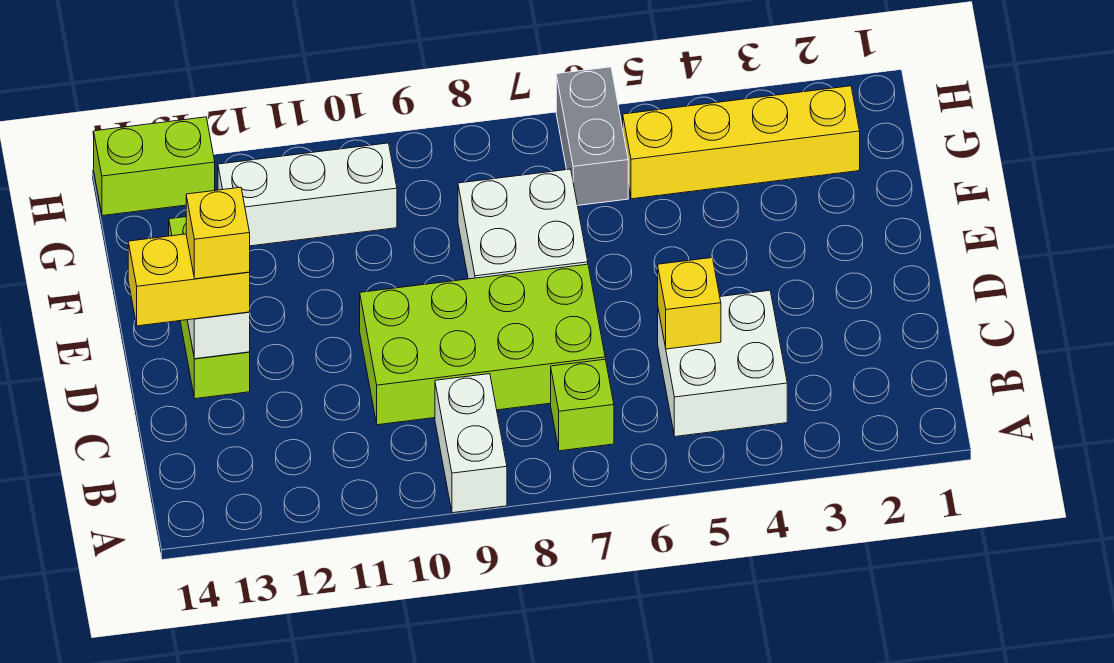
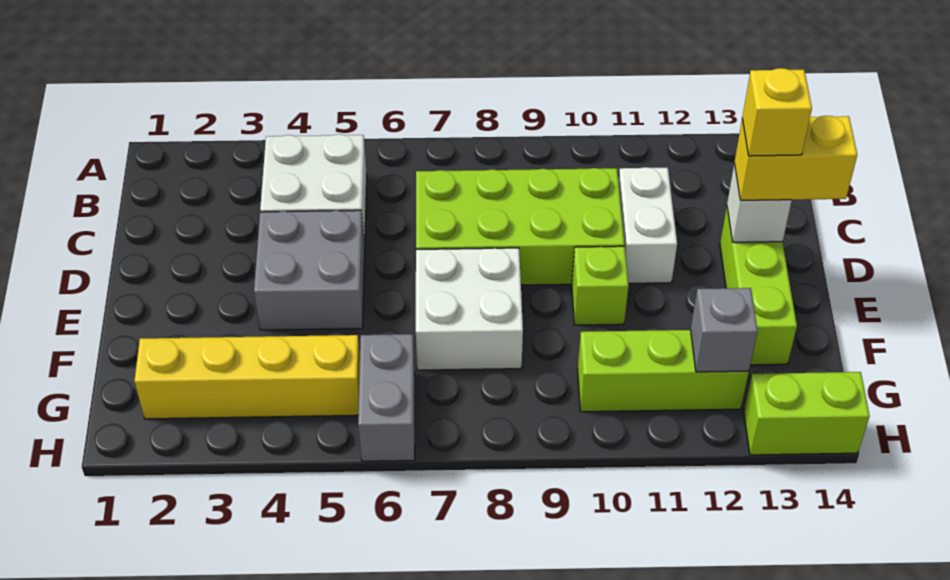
white 1x2 brick [435,374,507,513] -> white 1x2 brick moved to [618,167,677,283]
lime 1x1 brick [551,359,614,451] -> lime 1x1 brick moved to [572,246,629,325]
yellow 1x1 brick [658,258,721,349] -> none
none -> grey 2x2 brick [254,210,365,330]
white 1x3 brick [218,143,397,246] -> lime 1x3 brick [578,330,749,412]
none -> grey 1x1 brick [691,288,758,372]

